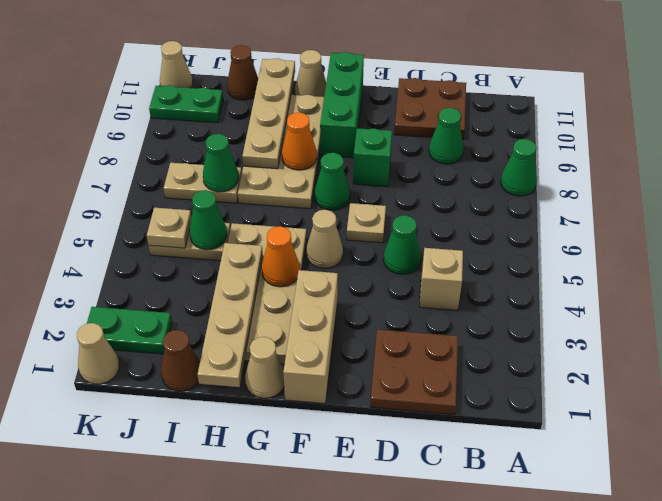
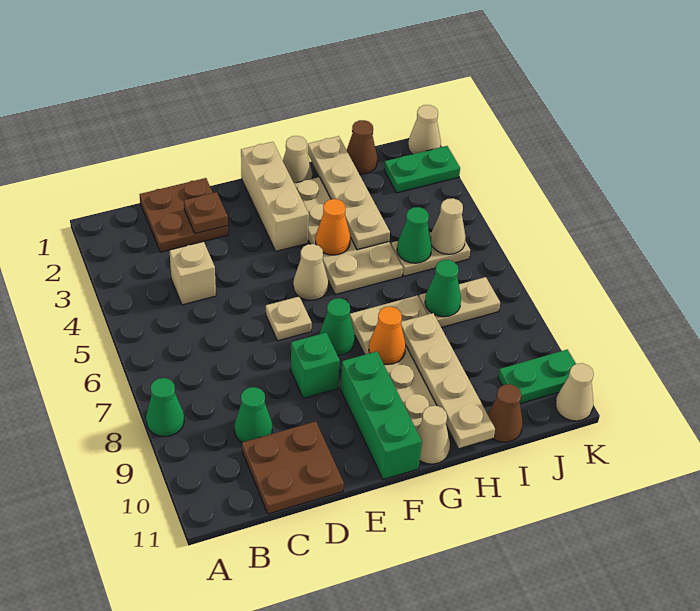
none -> brown 1x1 plate [184,192,228,234]
green 1x1 cone [384,215,421,274] -> none
tan 1x1 plate [147,208,192,248] -> tan 1x1 cone [431,198,466,254]

